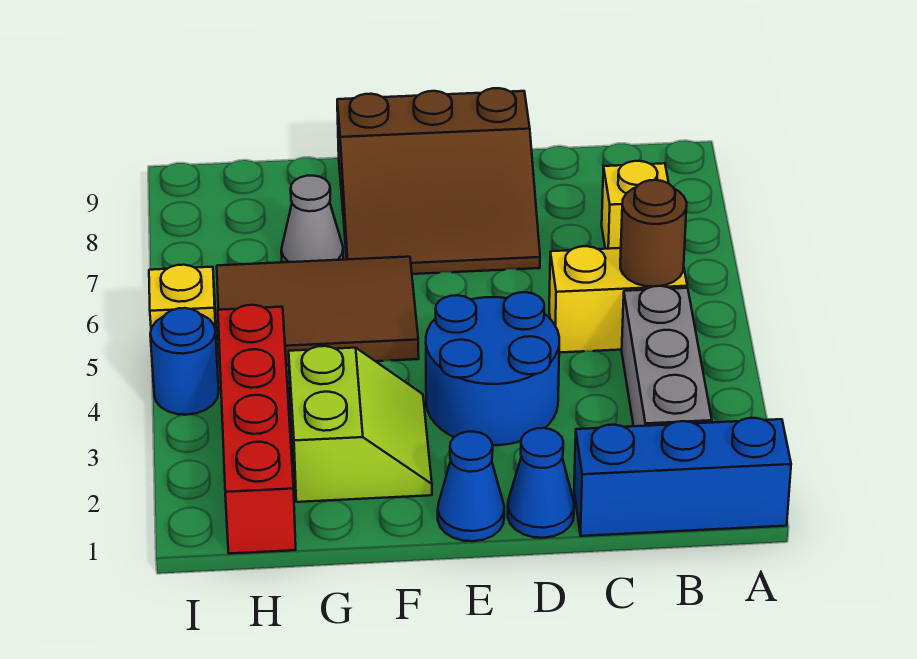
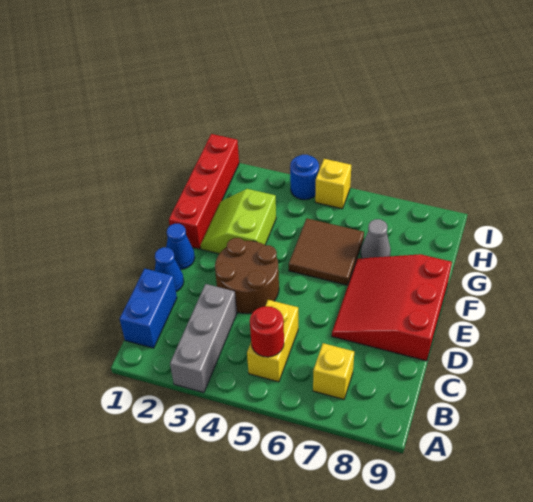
blue 1x3 brick [574,418,791,536] -> blue 1x2 brick [120,269,177,348]
grey 1x3 brick [622,286,712,426] -> grey 1x3 brick turned to [170,284,237,393]
brown 1x1 round brick [620,180,687,287] -> red 1x1 round brick [250,306,284,357]
blue 2x2 round brick [426,292,559,445] -> brown 2x2 round brick [215,238,279,314]
brown 3x3 slope [337,88,540,274] -> red 3x3 slope [332,254,452,361]
lime 2x2 slope [289,346,432,502] -> lime 2x2 slope turned to [200,189,276,254]
brown 2x3 tile [217,257,419,365] -> brown 2x2 tile [289,218,364,285]
red 1x4 brick [218,305,296,554] -> red 1x4 brick turned to [169,134,239,249]

